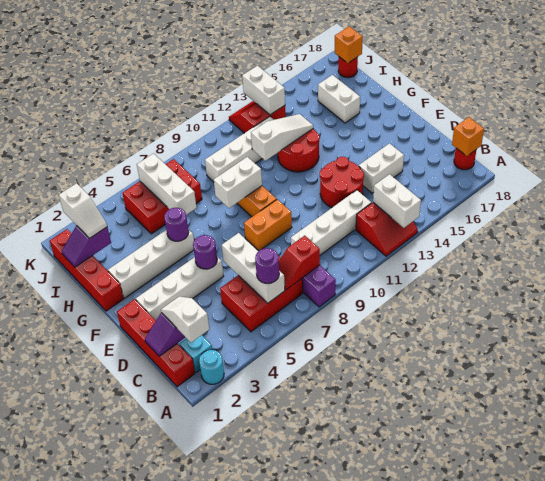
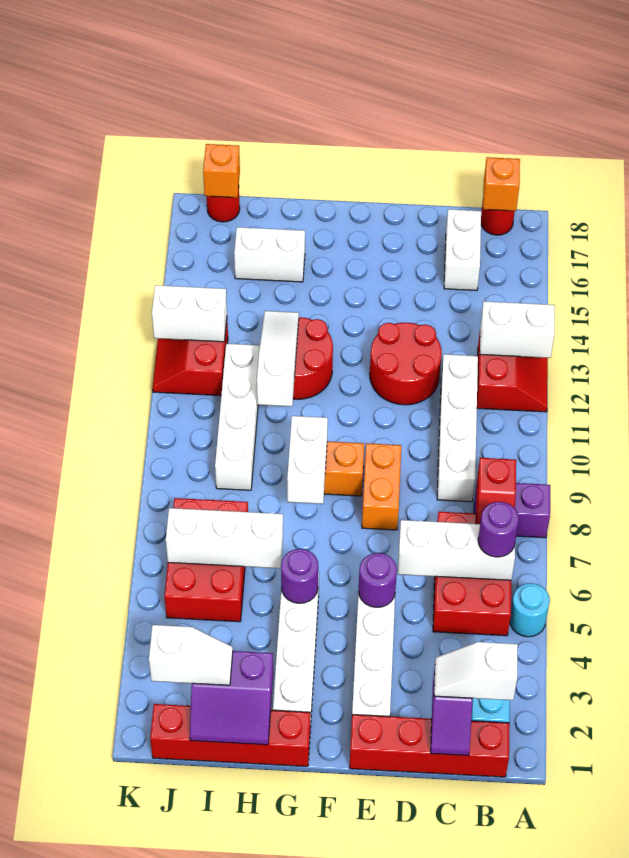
cyan 1x1 round brick [199,350,224,384] -> cyan 1x1 round brick moved to [510,583,550,637]
white 1x2 brick [359,143,404,193] -> white 1x2 brick moved to [444,209,481,290]
purple 1x2 slope [62,226,111,267] -> purple 2x2 slope [190,651,273,745]

